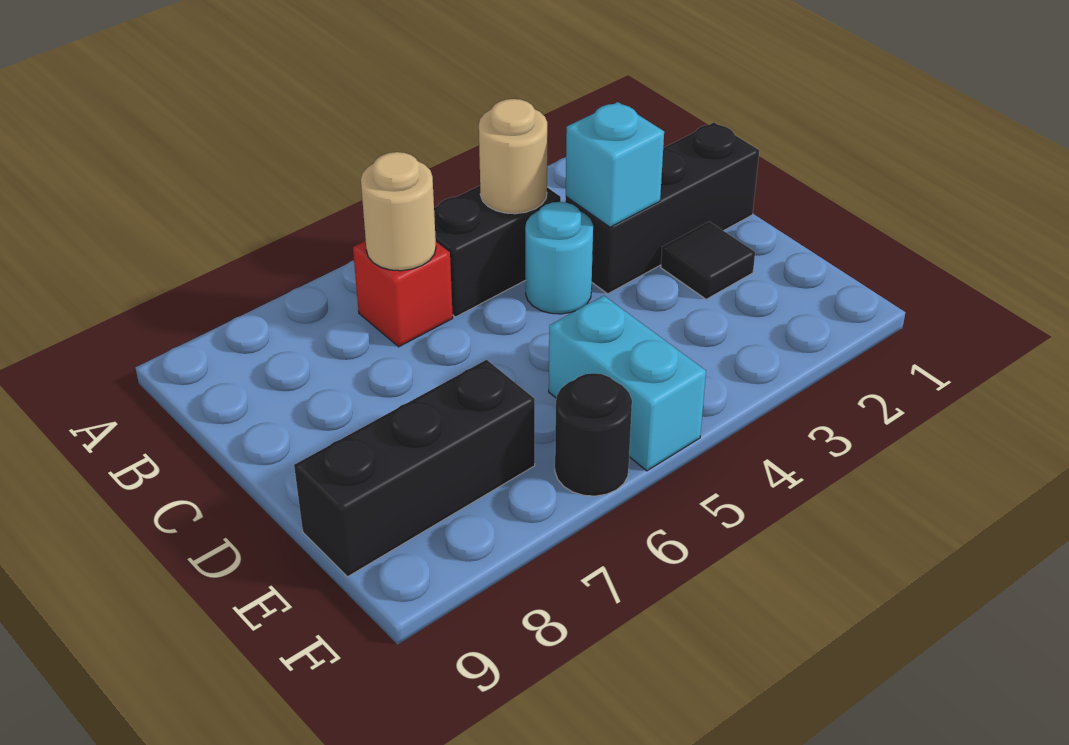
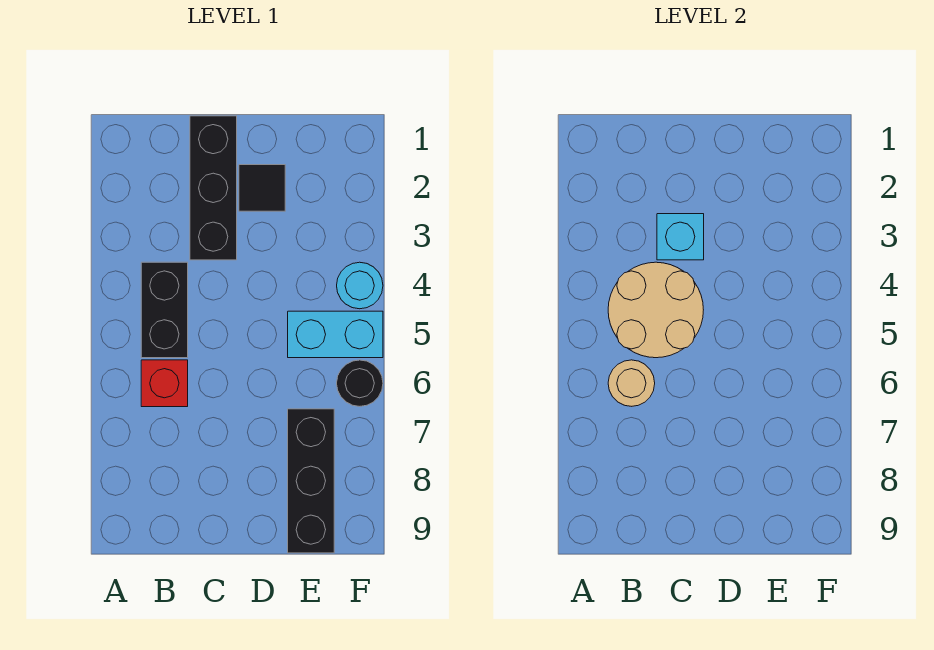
tan 1x1 round brick [479,99,547,214] -> tan 2x2 round brick [608,262,703,358]
cyan 1x1 round brick [525,202,593,314] -> cyan 1x1 round brick moved to [337,262,383,309]

